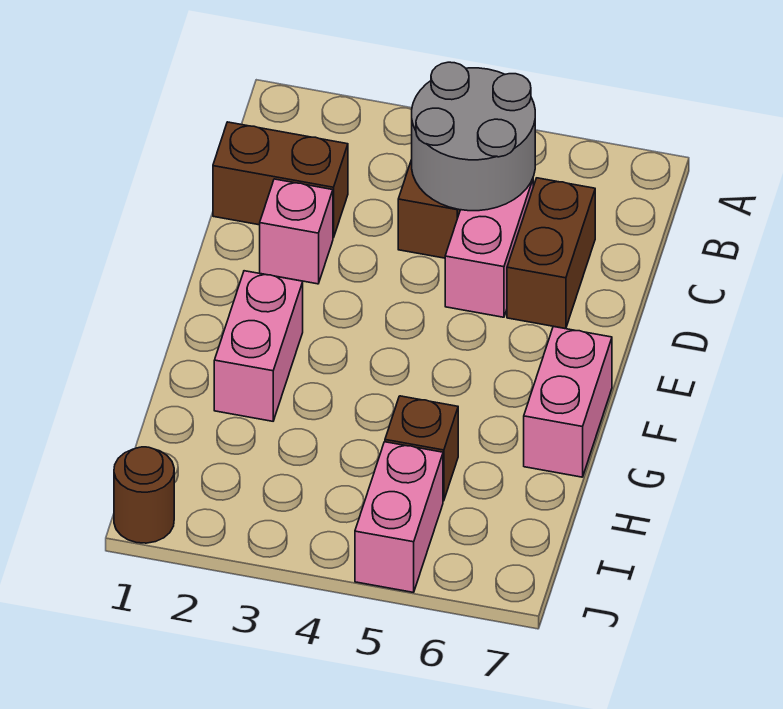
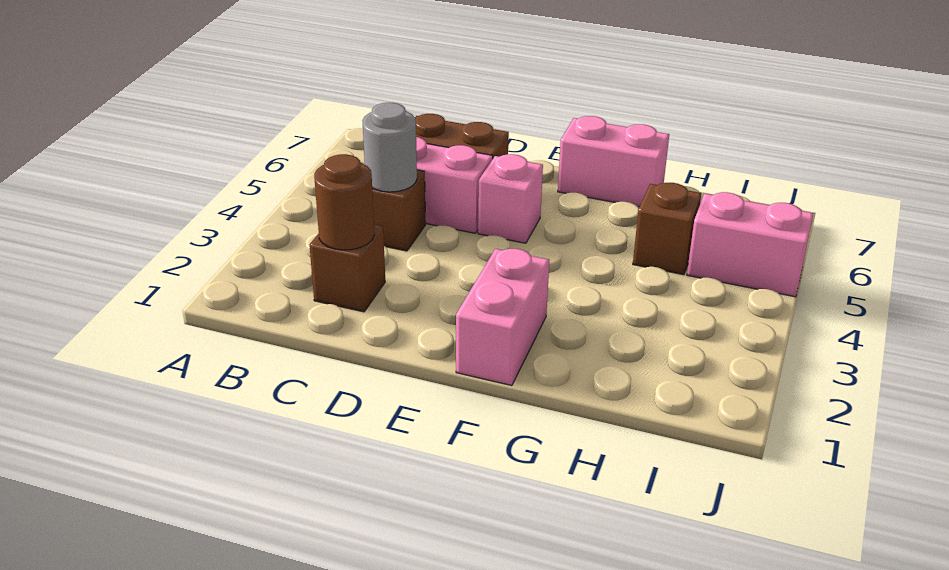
grey 2x2 round brick [412,62,535,211] -> grey 1x1 round brick [362,103,417,192]
brown 1x2 brick [213,122,348,238] -> brown 1x1 brick [309,224,385,312]
pink 1x1 brick [260,179,333,284] -> pink 1x1 brick moved to [478,154,543,243]
pink 1x2 brick [214,271,303,421] -> pink 1x2 brick turned to [456,249,549,386]
brown 1x1 round brick [114,447,174,543] -> brown 1x1 round brick moved to [314,154,374,250]

